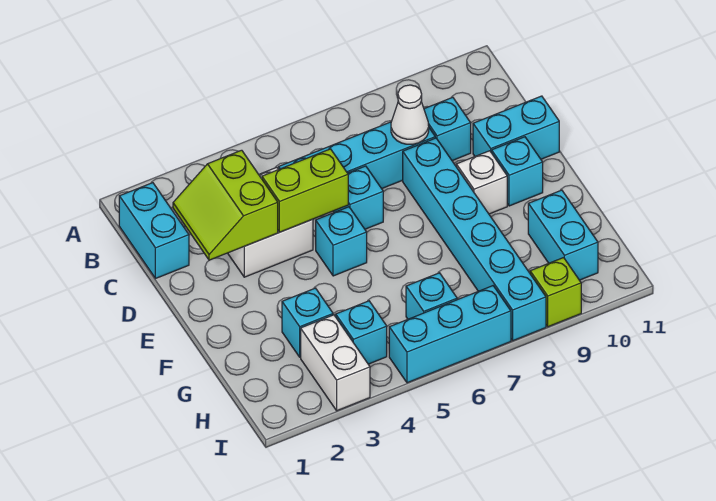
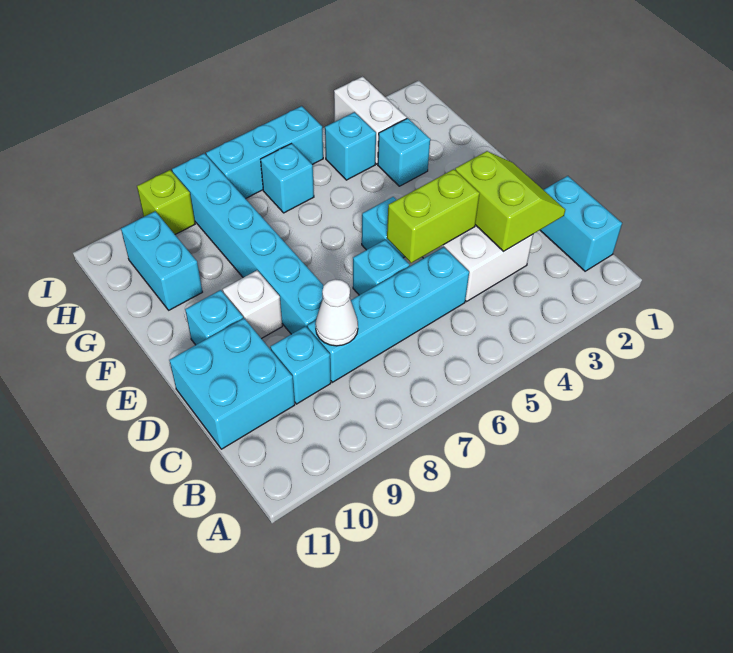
cyan 1x2 brick [473,96,559,159] -> cyan 2x2 brick [169,318,295,449]

